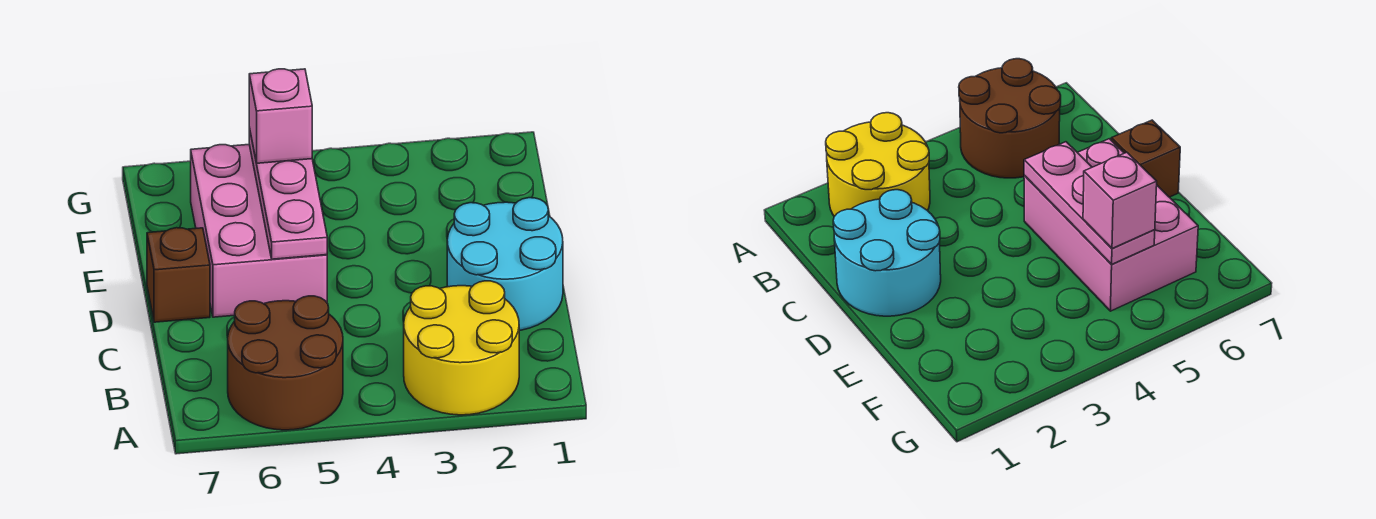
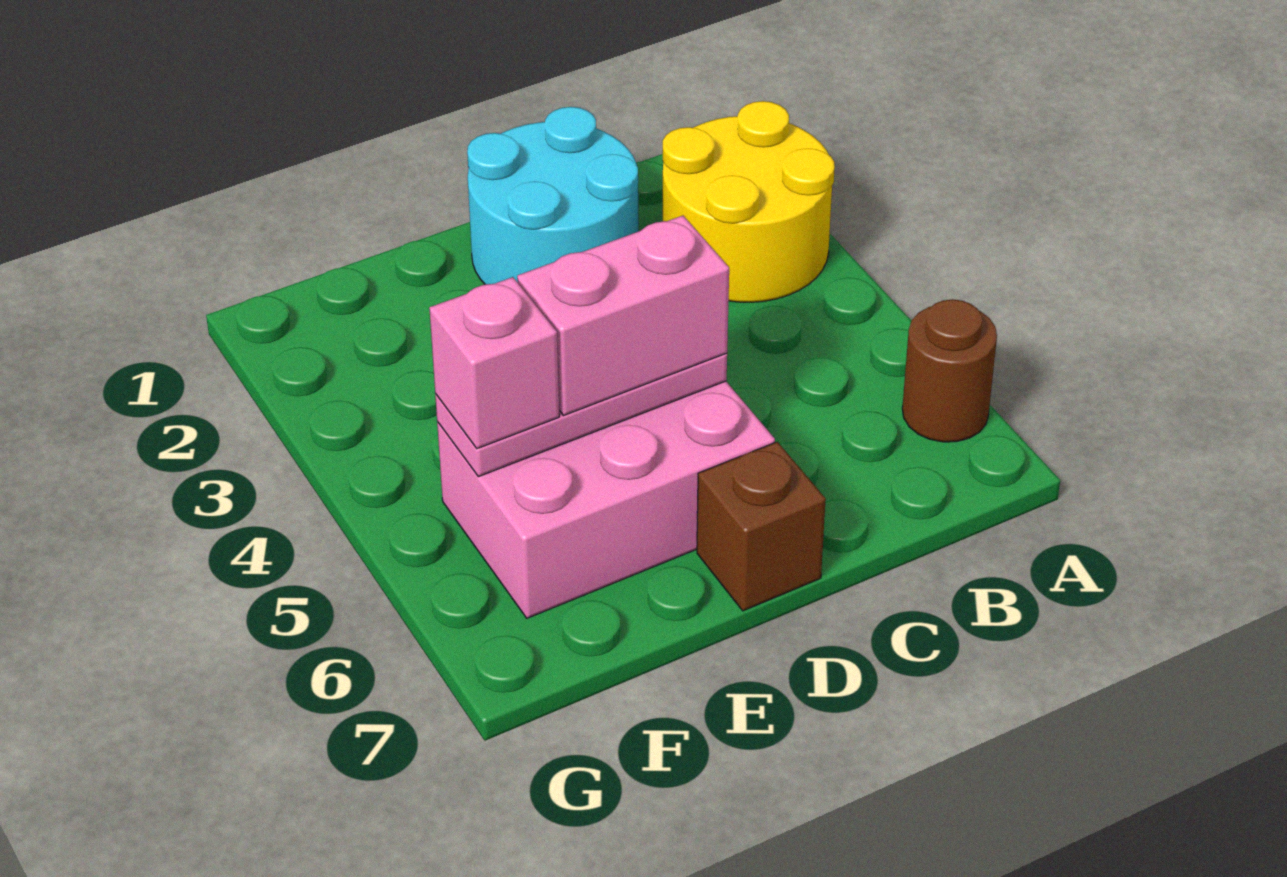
brown 2x2 round brick [228,296,343,430] -> brown 1x1 round brick [902,299,997,442]
none -> pink 1x2 brick [517,216,729,416]

